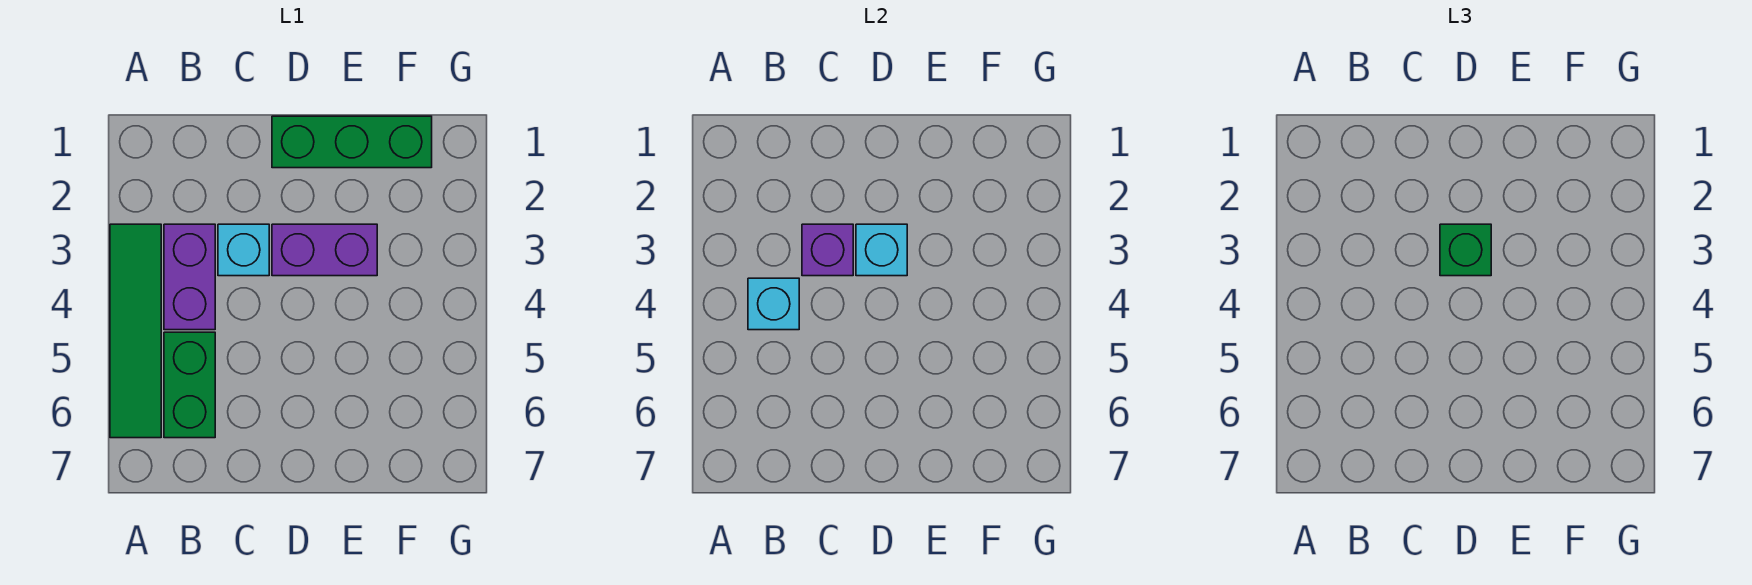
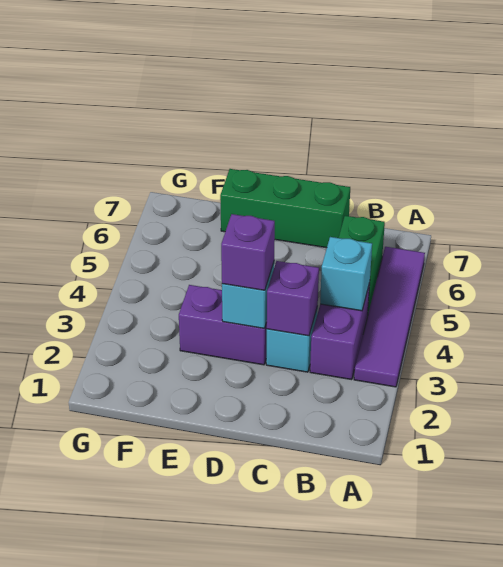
green 1x4 tile [110,224,161,438] -> purple 1x4 tile [354,247,425,387]
green 1x3 brick [272,116,432,168] -> green 1x3 brick moved to [220,169,350,248]
green 1x1 brick [1440,224,1491,276] -> purple 1x1 brick [221,214,275,290]

